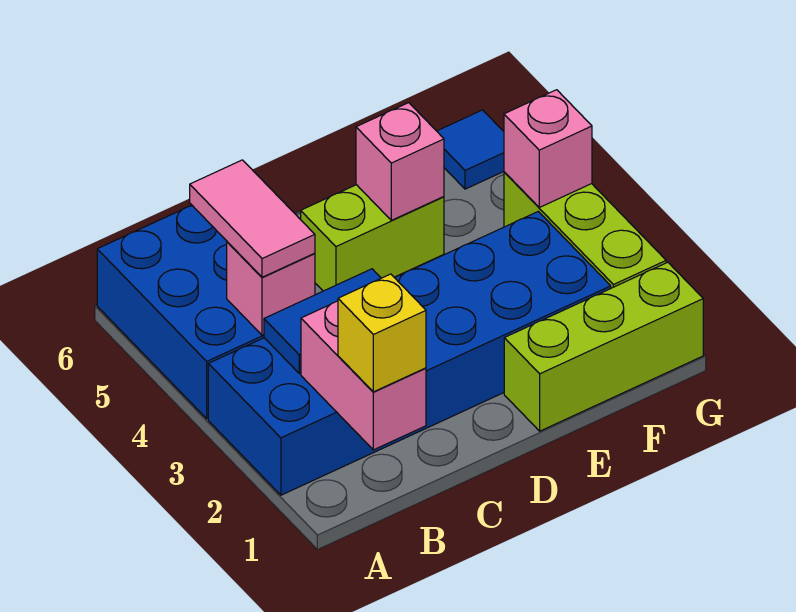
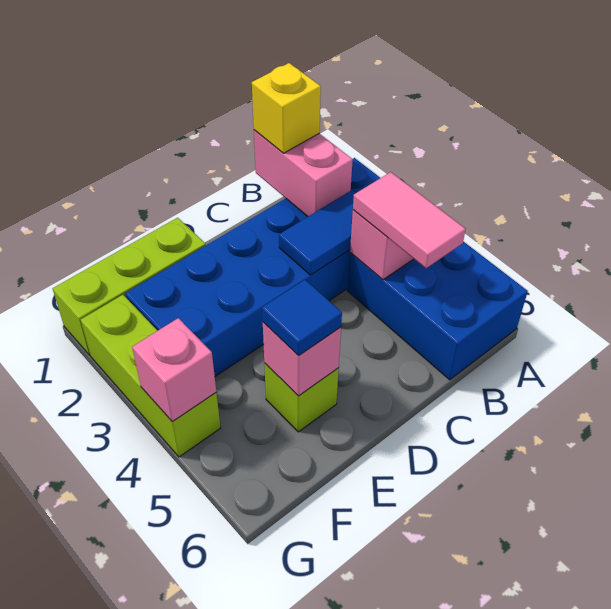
lime 1x2 brick [301,185,444,291] -> lime 1x1 brick [264,363,339,432]
blue 1x1 tile [437,110,504,189] -> blue 1x1 tile moved to [262,280,342,355]

